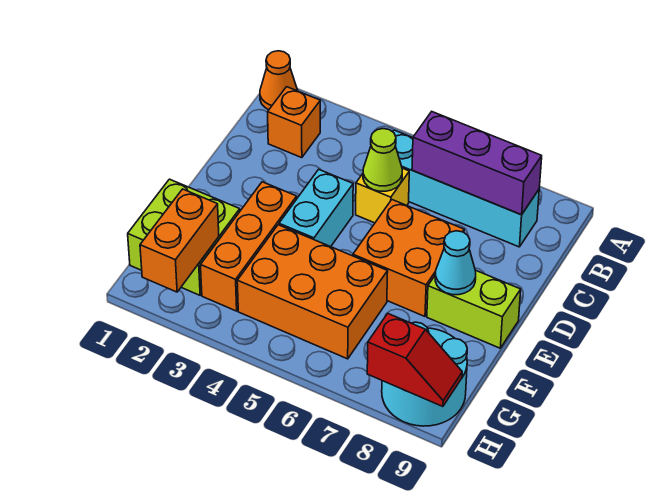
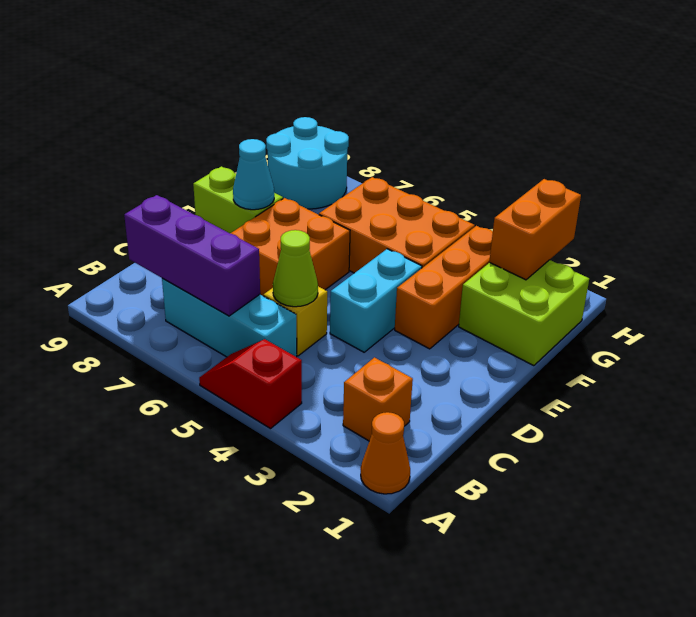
cyan 1x4 brick [393,130,539,247] -> cyan 1x3 brick [162,278,297,357]
red 1x2 slope [367,313,462,407] -> red 1x2 slope moved to [199,339,302,429]

